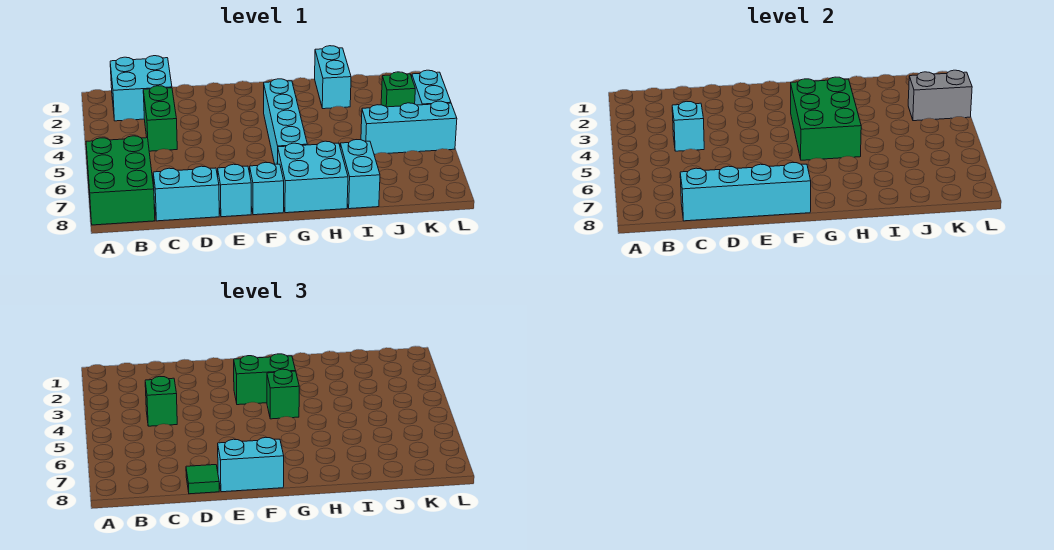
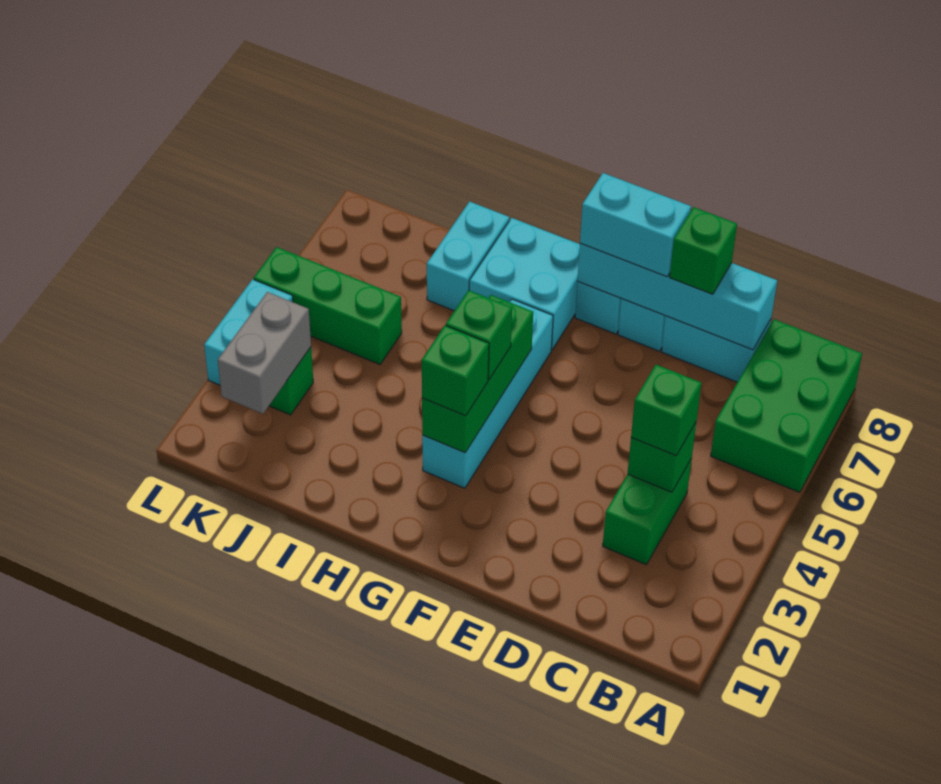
cyan 2x2 brick [110,56,172,121] -> none
cyan 1x1 brick [672,101,704,151] -> green 1x1 brick [628,423,696,492]
green 1x1 tile [186,465,219,494] -> green 1x1 brick [670,207,737,294]
green 1x2 brick [234,354,295,405] -> green 1x1 brick [422,326,489,416]
green 2x3 brick [791,77,861,160] -> green 1x3 brick [422,295,533,453]
cyan 1x2 brick [315,46,351,109] -> none
cyan 1x3 brick [361,101,457,154] -> green 1x3 brick [254,247,402,364]
grey 1x2 brick [908,70,972,121] -> grey 1x2 brick turned to [218,292,311,414]

